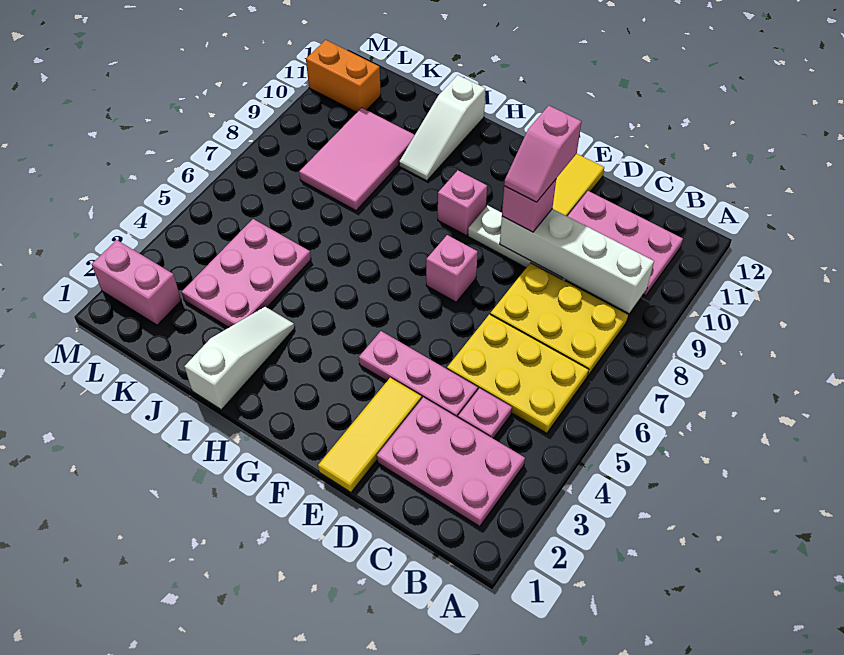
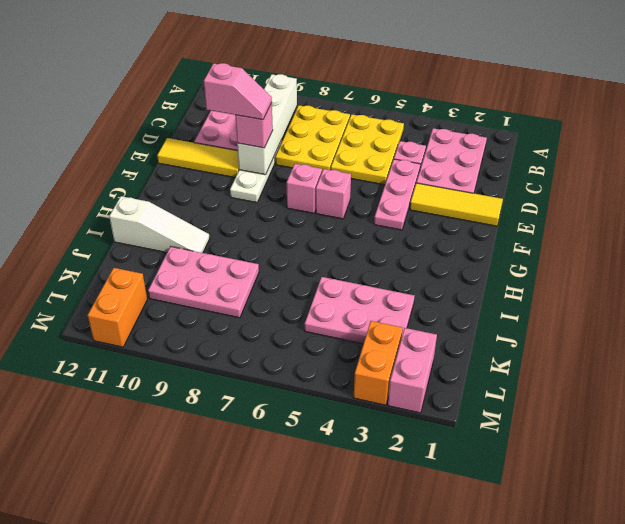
pink 1x1 brick [438,170,487,236] -> pink 1x1 brick moved to [316,169,351,219]
white 1x3 slope [185,307,295,410] -> none
pink 2x3 tile [299,108,415,211] -> pink 2x3 plate [148,246,259,318]
none -> orange 1x2 brick [354,321,403,405]

